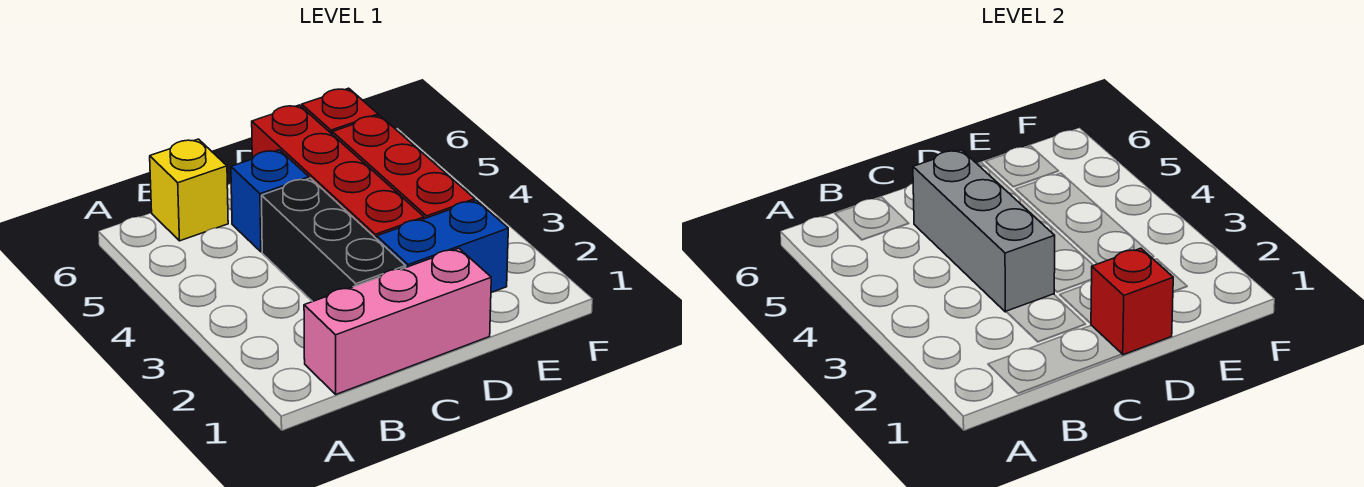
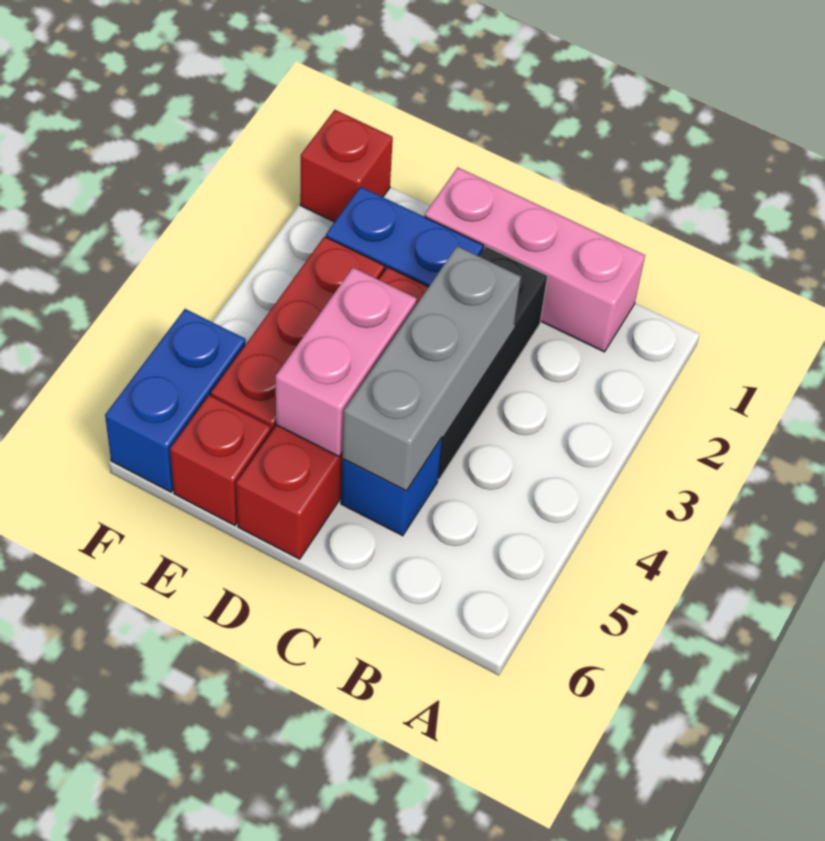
yellow 1x1 brick [150,139,228,241] -> none
red 1x1 brick [1091,248,1173,355] -> red 1x1 brick moved to [300,110,393,222]
none -> pink 1x2 brick [276,268,417,456]
none -> blue 1x2 brick [105,309,246,492]

